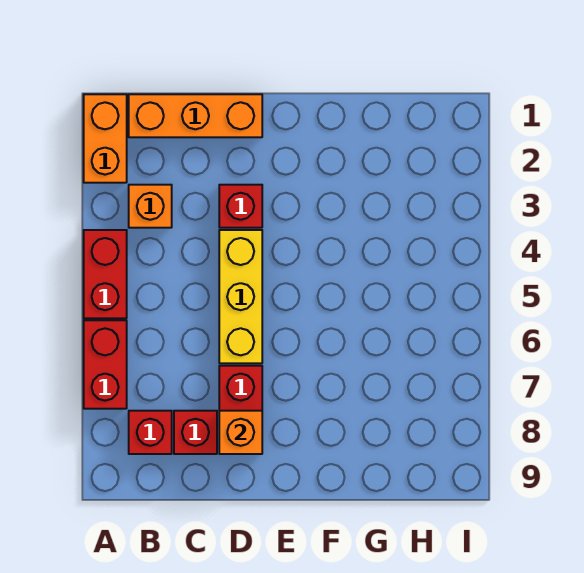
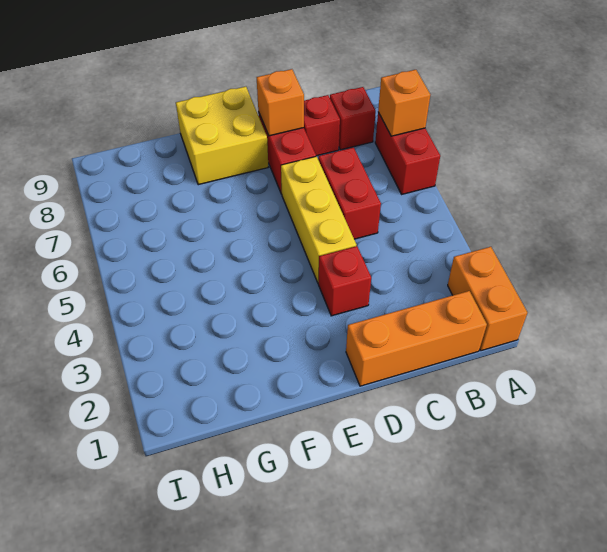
red 1x2 brick [84,230,127,318] -> red 1x2 brick moved to [318,147,381,239]
orange 1x1 brick [129,185,172,228] -> orange 1x1 brick moved to [378,70,430,136]
none -> yellow 2x2 brick [176,87,268,185]

